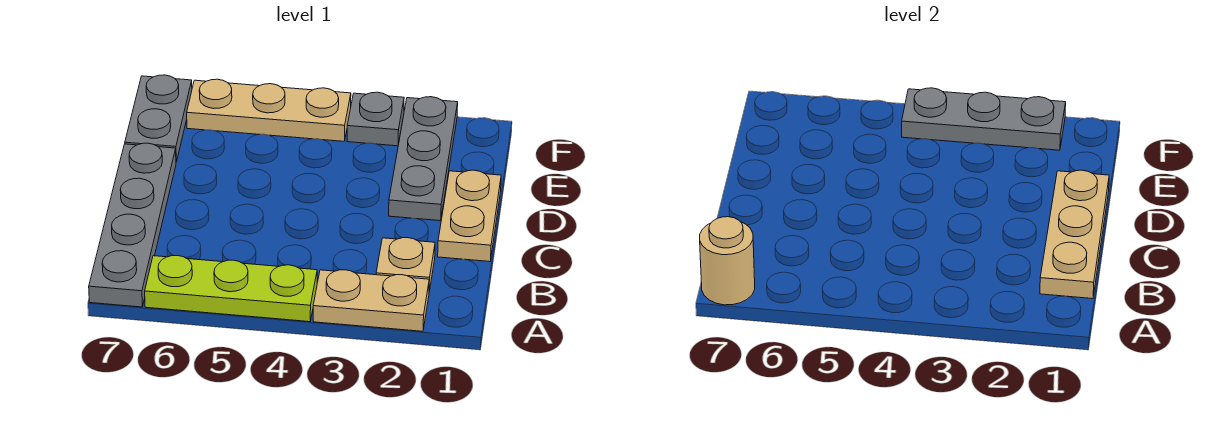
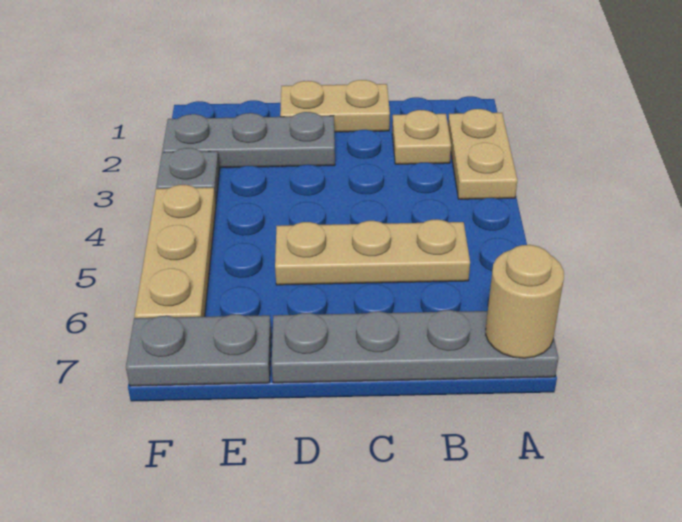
lime 1x3 plate [145,256,317,322] -> none
tan 1x3 plate [1040,170,1109,299] -> tan 1x3 plate moved to [275,219,470,285]
grey 1x3 plate [902,88,1066,150] -> none

